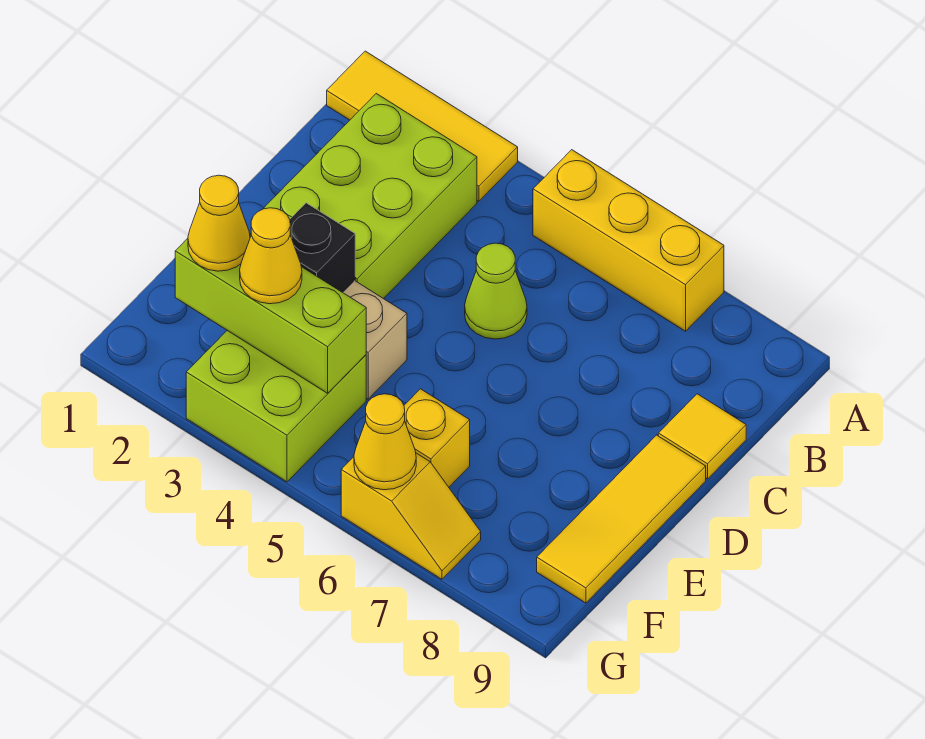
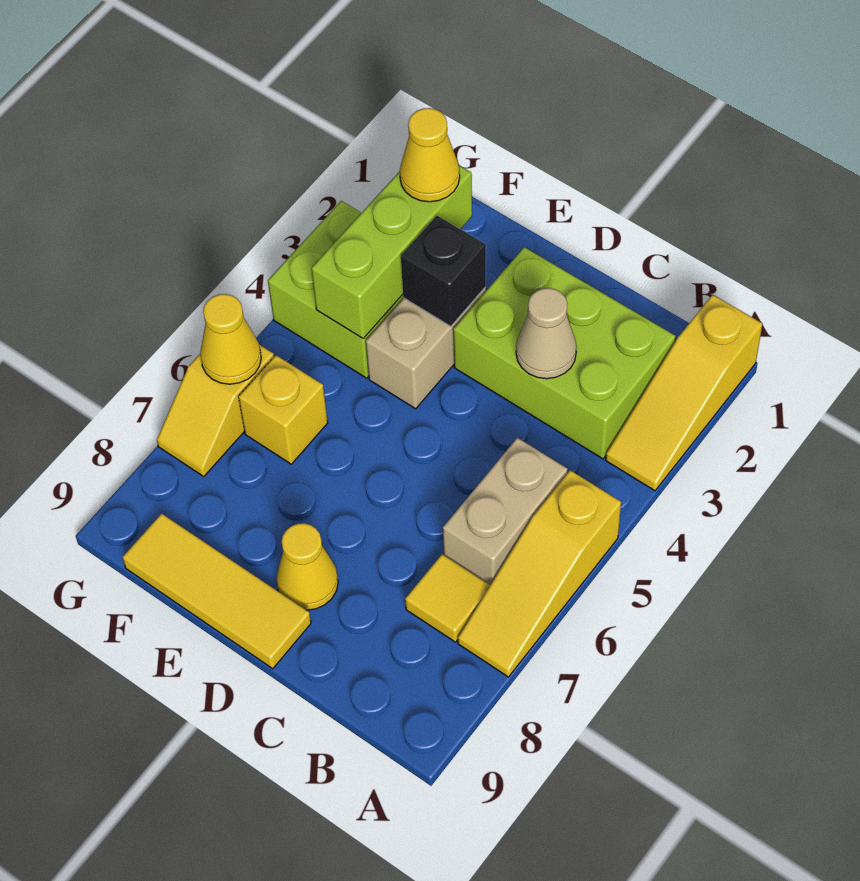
yellow 1x3 tile [327,51,518,201] -> yellow 1x3 slope [606,295,763,491]
yellow 1x3 brick [533,150,724,331] -> yellow 1x3 slope [458,470,621,677]
none -> tan 1x2 brick [443,438,568,585]
none -> tan 1x1 cone [516,288,576,379]
lime 1x1 cone [465,243,527,339] -> none
yellow 1x1 tile [658,394,746,479] -> yellow 1x1 tile moved to [405,554,490,642]
yellow 1x1 cone [240,208,302,304] -> yellow 1x1 cone moved to [276,523,338,610]

